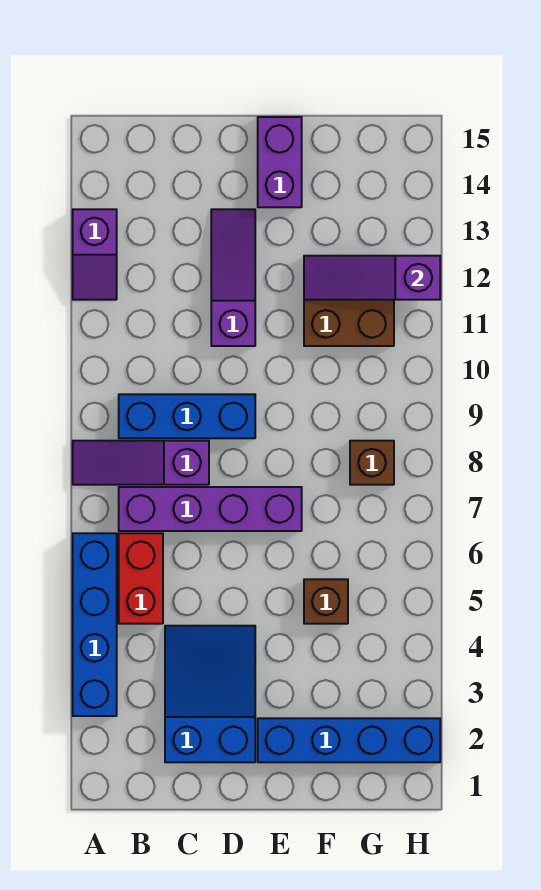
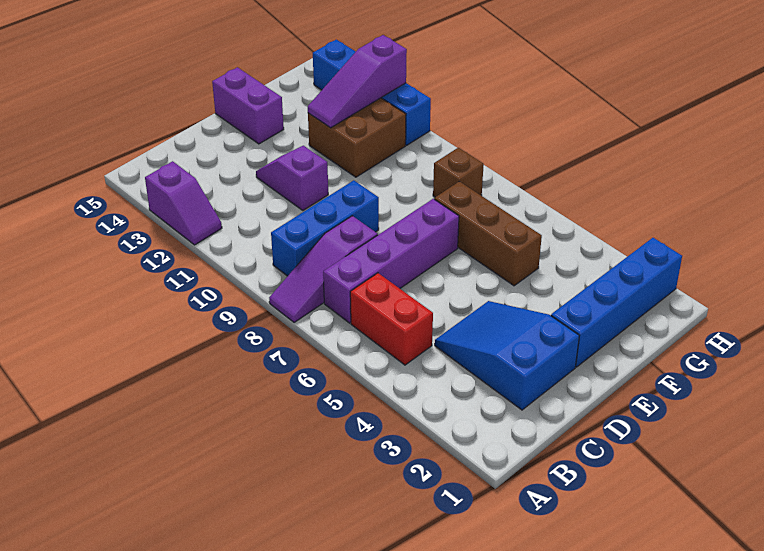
blue 1x4 brick [73,533,117,716] -> blue 1x4 brick moved to [313,40,431,145]
purple 1x3 slope [211,209,255,346] -> purple 1x2 slope [256,146,328,210]
brown 1x1 brick [304,579,348,624] -> brown 1x3 brick [434,181,542,286]

